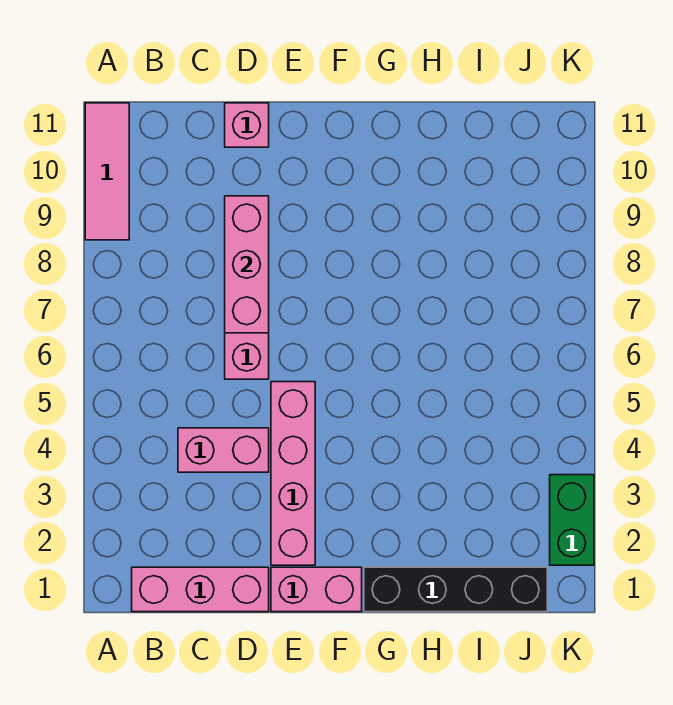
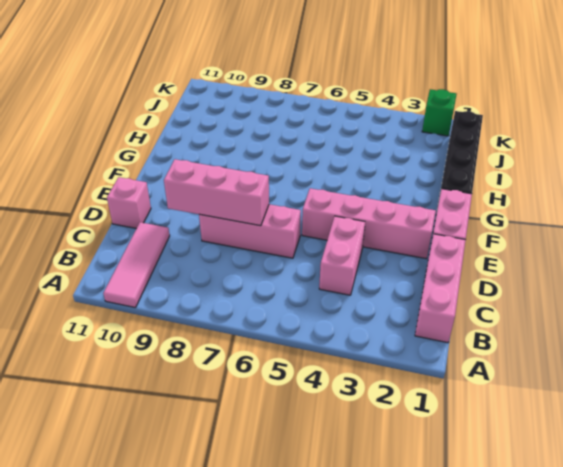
pink 1x3 tile [85,103,129,240] -> pink 1x3 tile turned to [103,222,170,308]
green 1x2 brick [550,475,594,565] -> green 1x1 brick [422,89,457,136]

